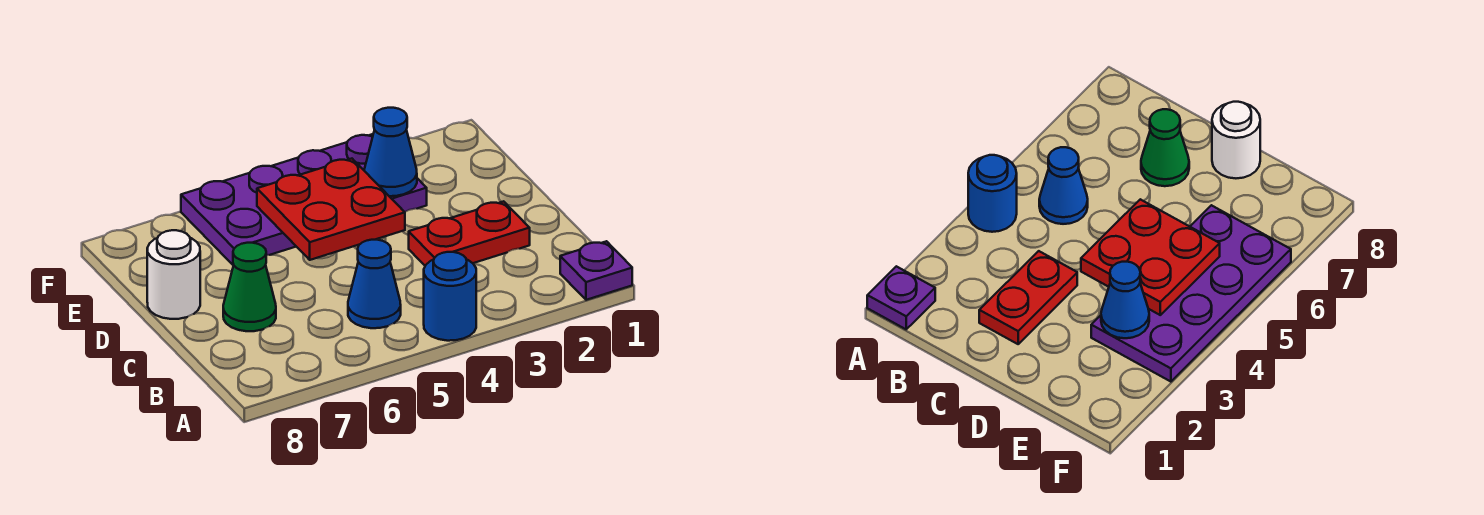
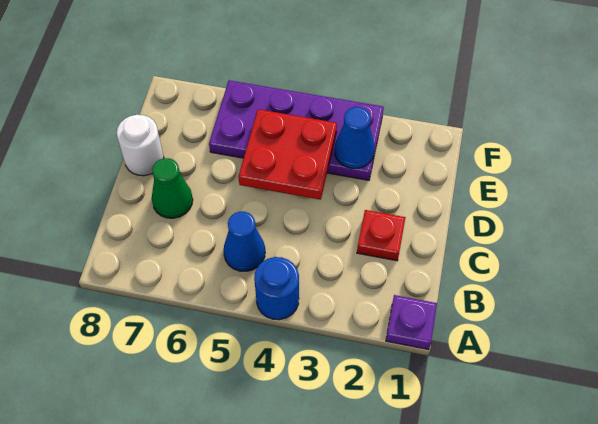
red 1x2 plate [409,201,530,266] -> red 1x1 plate [357,210,406,261]

